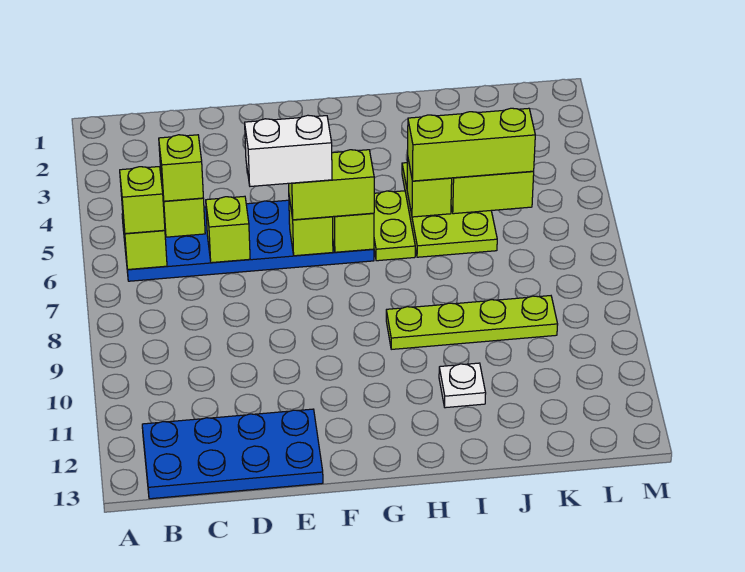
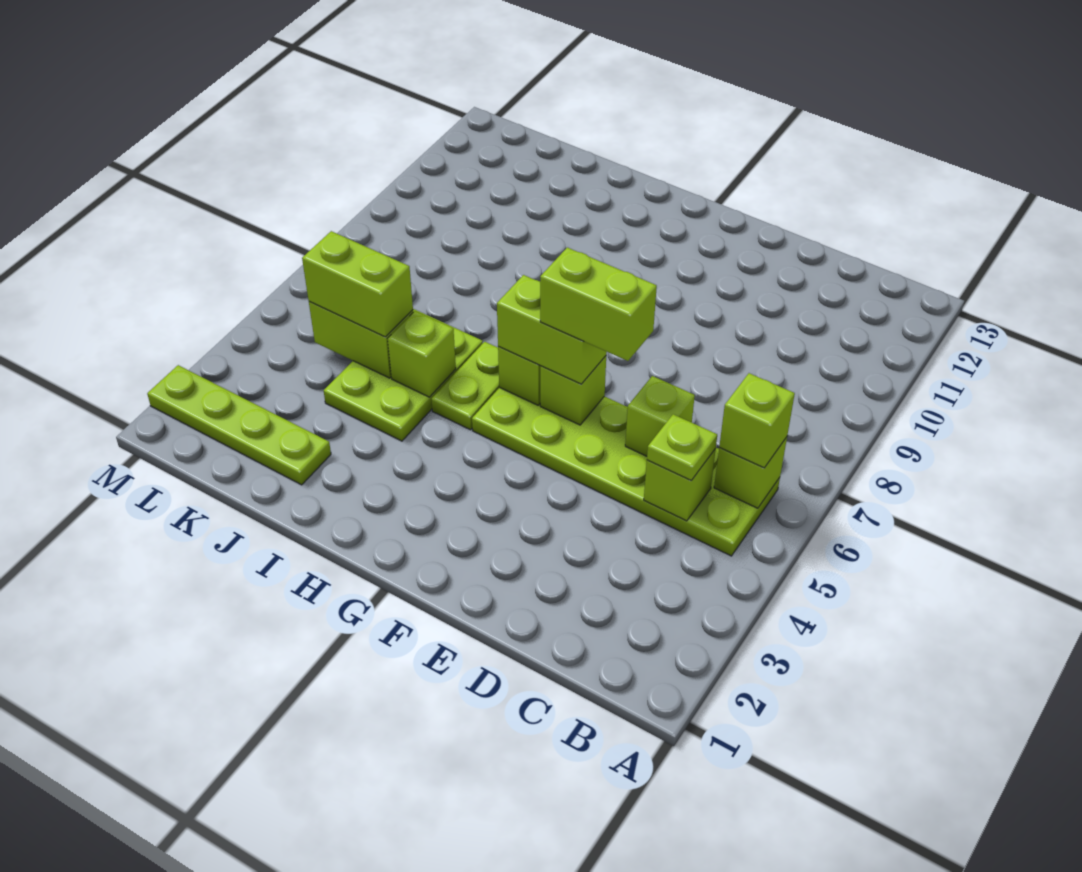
blue 2x6 plate [122,200,374,281] -> lime 2x6 plate [472,387,780,556]
blue 2x4 plate [142,409,323,499] -> none
lime 1x1 brick [159,135,203,201] -> lime 1x1 plate [647,414,717,480]
white 1x2 brick [245,115,332,186] -> lime 1x2 brick [540,247,657,361]
lime 1x4 plate [386,296,558,349] -> lime 1x4 plate moved to [147,365,331,485]
lime 1x3 brick [408,108,535,181] -> lime 1x2 brick [302,231,413,337]
white 1x1 plate [439,363,486,408] -> none

